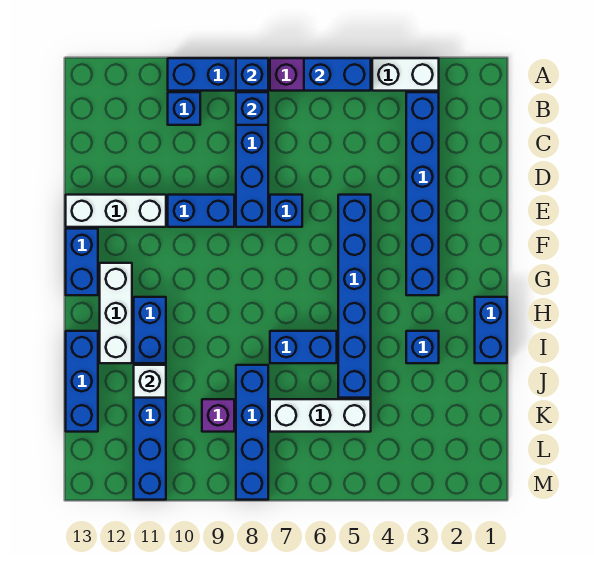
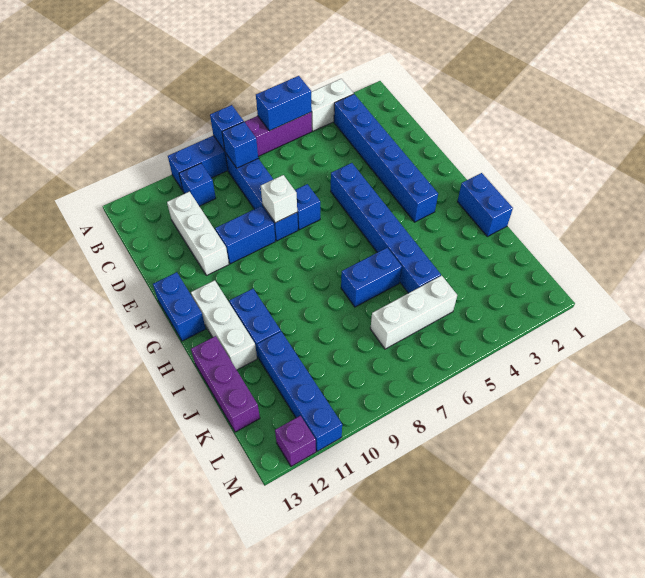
white 1x3 brick [66,195,166,227] -> white 1x3 brick turned to [167,192,229,276]
blue 1x1 brick [406,331,439,363] -> none
blue 1x3 brick [66,331,98,432] -> purple 1x3 brick [191,336,260,432]
blue 1x4 brick [236,365,268,500] -> none
white 1x1 brick [134,365,166,398] -> white 1x1 brick moved to [261,175,297,223]
purple 1x1 brick [202,399,234,432] -> purple 1x1 brick moved to [275,416,316,466]

